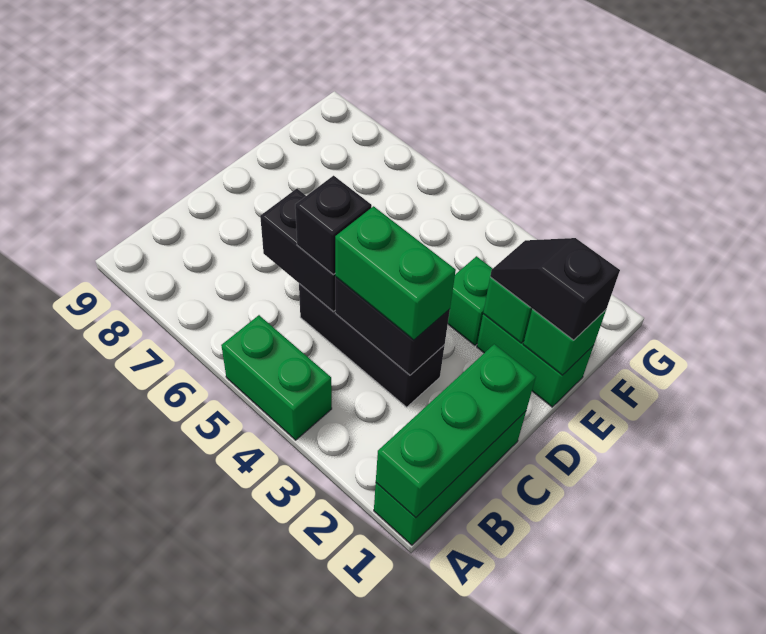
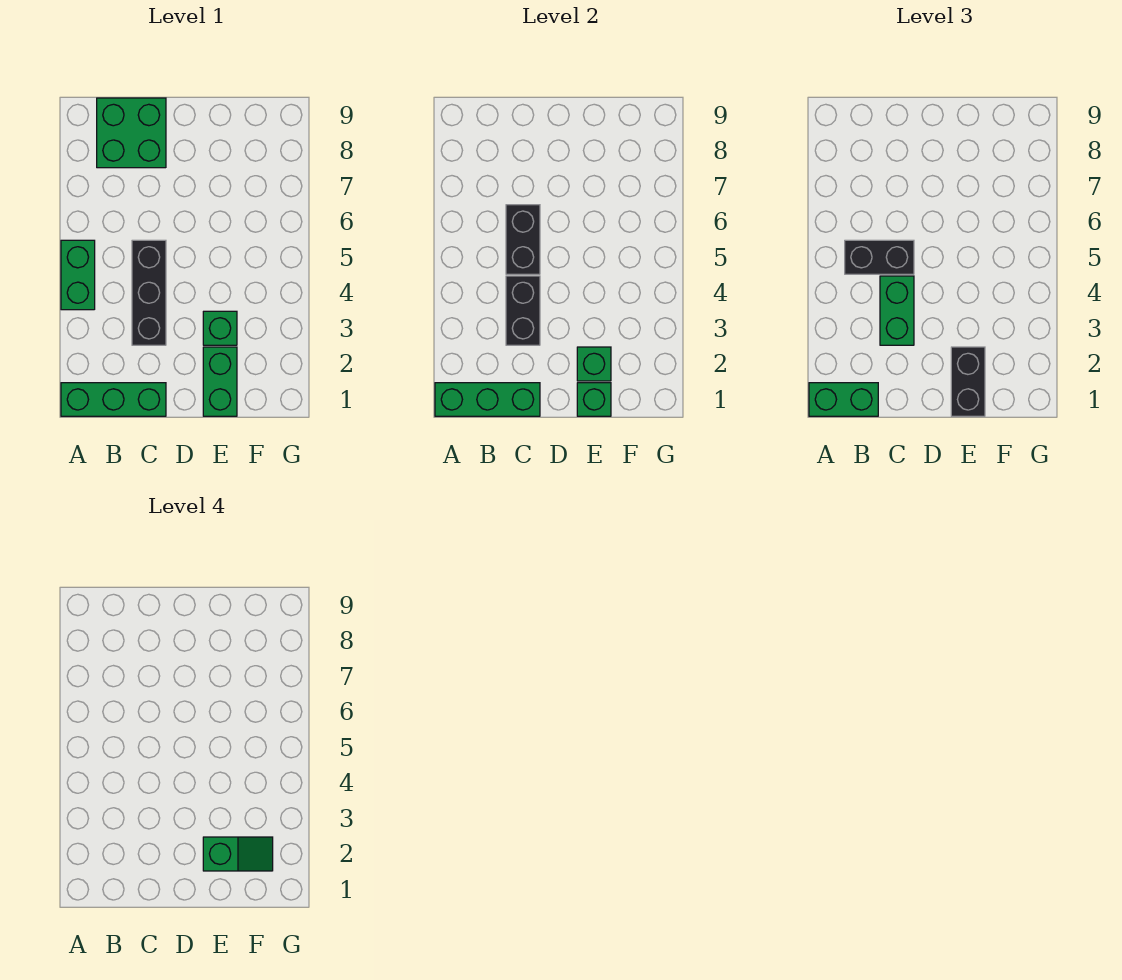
none -> green 1x2 brick [809,383,878,416]
none -> green 2x2 brick [97,98,166,168]
black 1x1 brick [295,176,372,275] -> black 1x2 brick [845,240,914,274]
black 1x2 slope [490,238,620,340] -> black 1x2 brick [951,347,985,416]
none -> green 1x2 slope [203,837,273,871]

